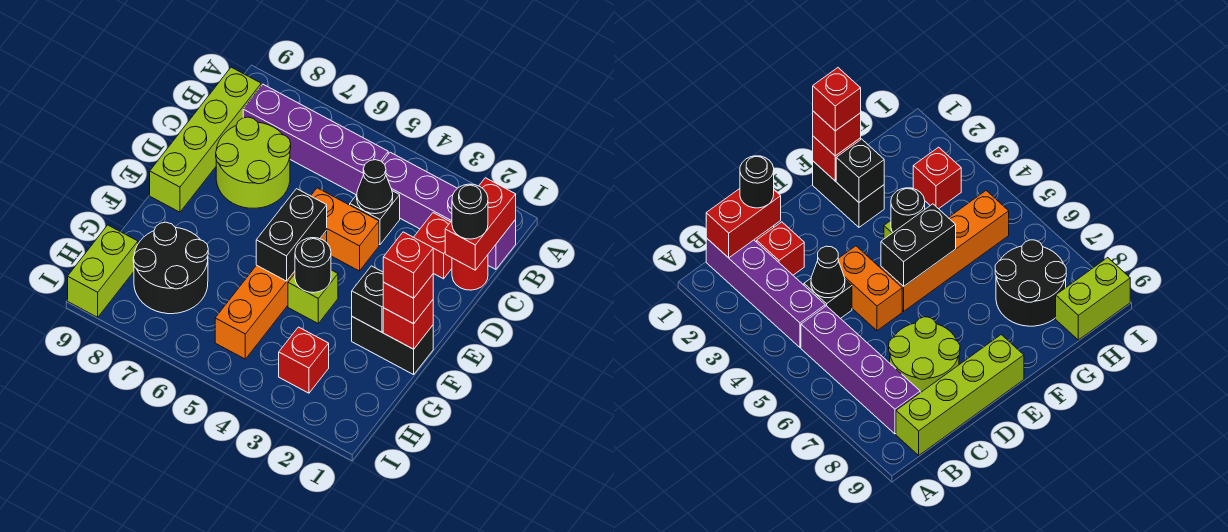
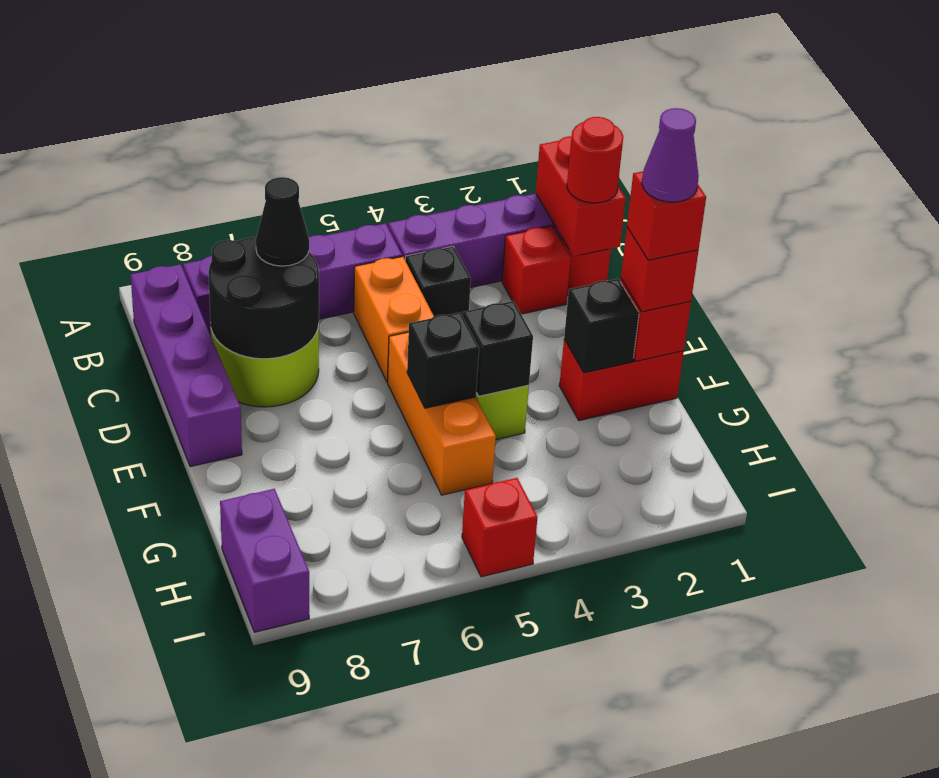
lime 1x4 brick [150,67,261,212] -> purple 1x4 brick [131,264,242,467]
black 1x1 round brick [452,184,488,239] -> red 1x1 round brick [567,117,623,203]
black 1x1 cone [357,160,393,214] -> black 1x1 cone moved to [256,177,309,266]
orange 1x2 brick [311,188,379,271] -> orange 1x2 brick turned to [354,257,434,382]
orange 1x4 brick [215,231,327,359] -> orange 1x3 brick [388,332,496,495]
black 1x2 brick [256,189,327,281] -> black 1x1 brick [407,312,479,408]
black 1x2 brick [352,317,433,375] -> red 1x2 brick [559,339,684,421]
none -> purple 1x1 cone [642,108,699,202]
black 1x1 round brick [295,238,331,293] -> black 1x1 brick [463,301,533,396]
black 2x2 round brick [133,222,208,314] -> black 2x2 round brick moved to [208,237,319,359]
red 1x1 brick [279,327,329,393] -> red 1x1 brick moved to [462,478,538,577]
lime 1x2 brick [68,225,138,317] -> purple 1x2 brick [220,489,309,632]

